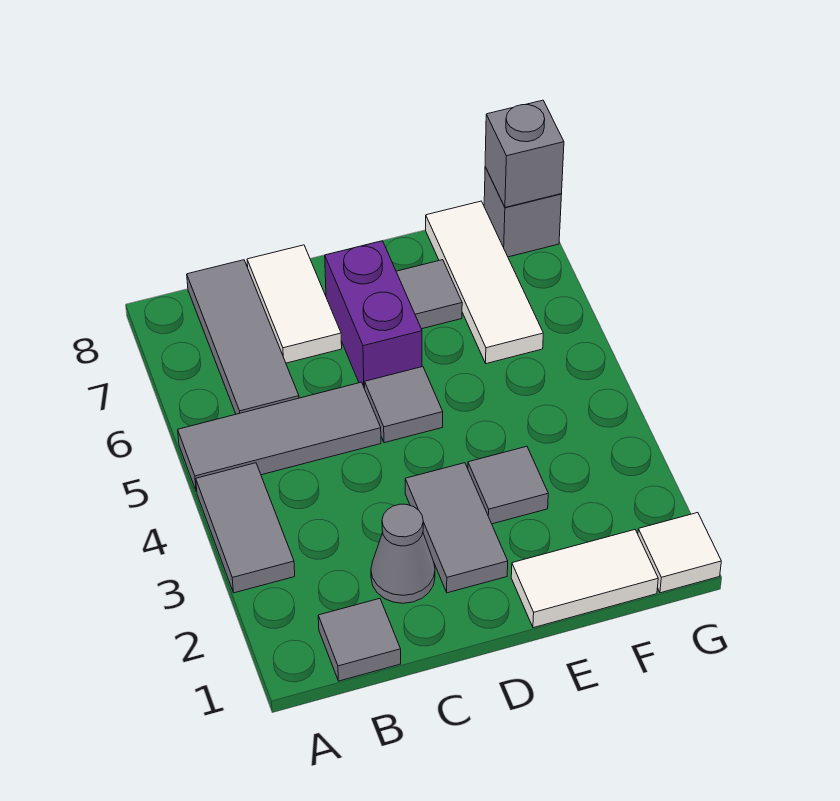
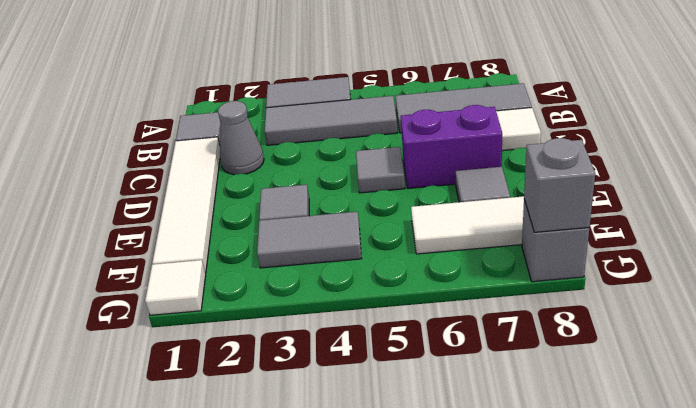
grey 1x3 tile [178,382,381,492] -> grey 1x3 tile turned to [265,96,397,145]
grey 1x2 tile [405,463,508,593] -> grey 1x2 tile moved to [257,212,362,268]
white 1x2 tile [511,530,658,628] -> white 1x4 tile [152,137,220,273]

